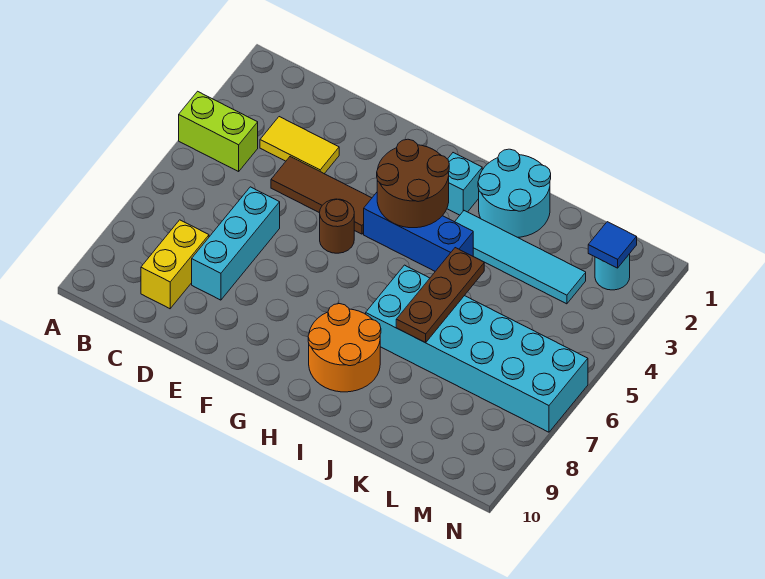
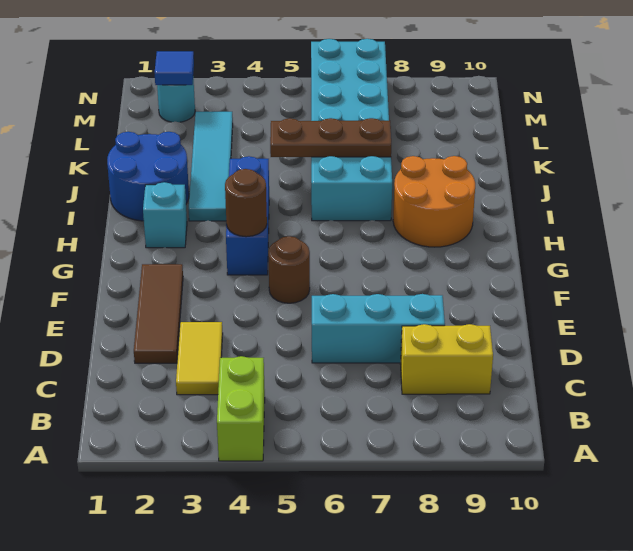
brown 1x3 tile [271,157,372,234] -> brown 1x3 tile moved to [134,264,183,363]
brown 2x2 round brick [377,139,449,228] -> brown 1x1 round brick [225,169,267,237]
cyan 2x2 round brick [478,149,551,237] -> blue 2x2 round brick [107,132,189,221]

